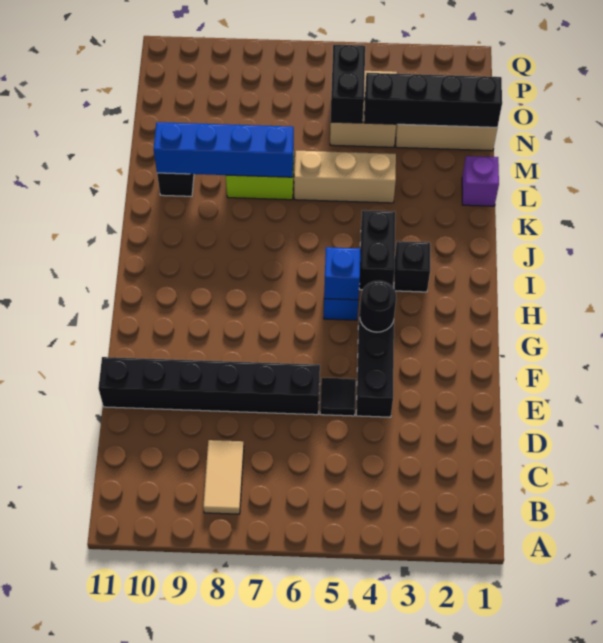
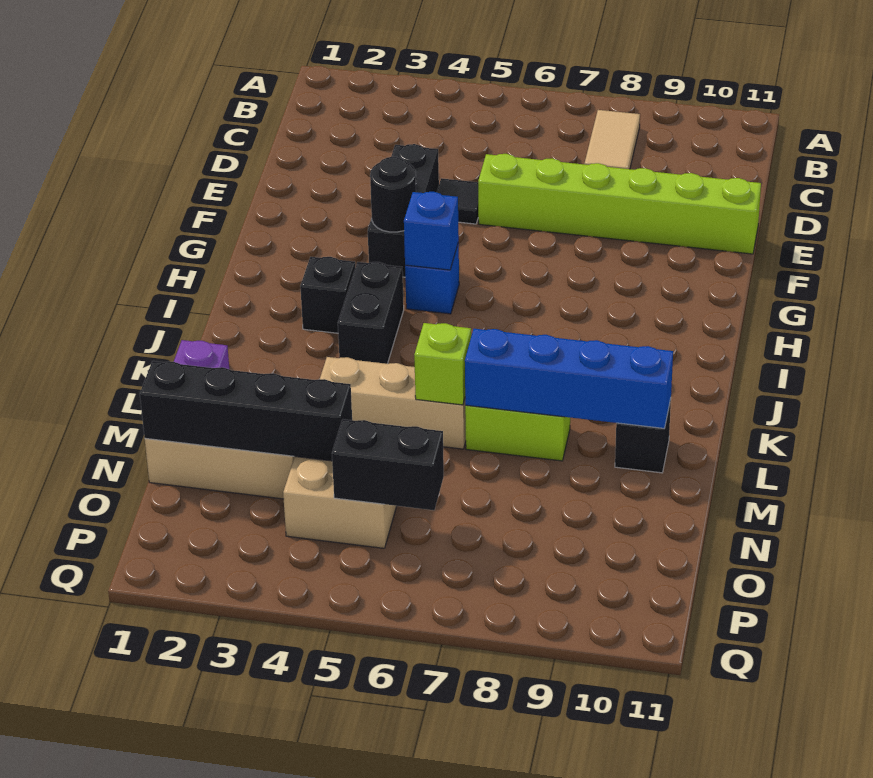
black 1x6 brick [98,357,320,415] -> lime 1x6 brick [478,154,761,254]
none -> lime 1x1 brick [414,323,471,405]
black 1x2 brick [331,45,365,123] -> black 1x2 brick turned to [332,419,444,510]

